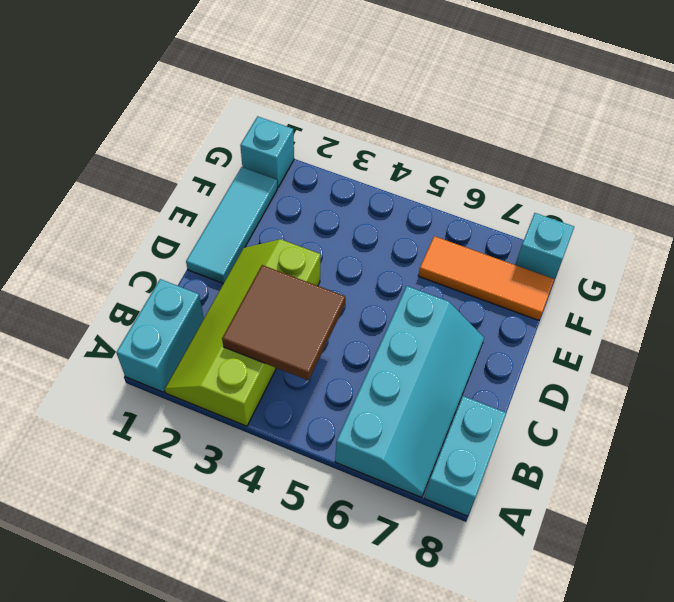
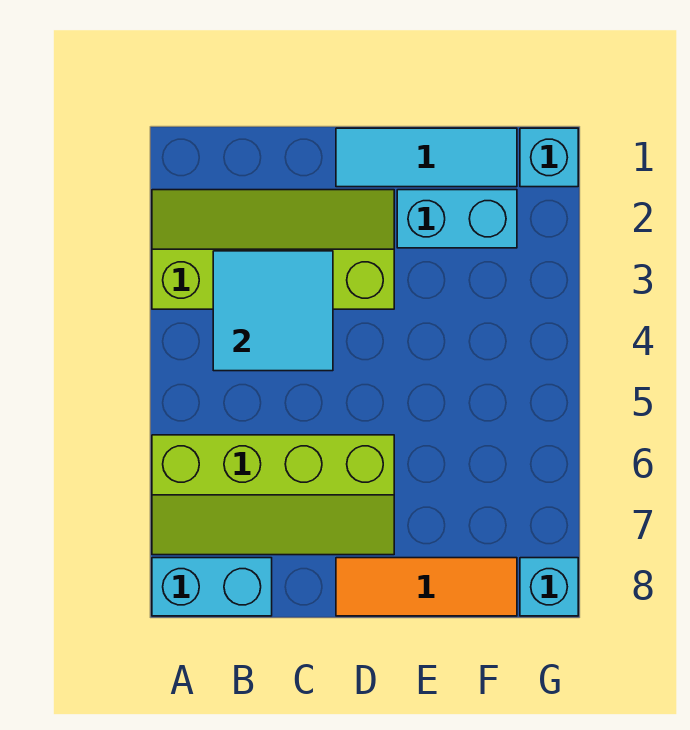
cyan 1x2 brick [116,279,204,392] -> cyan 1x2 brick moved to [397,190,517,248]
cyan 2x4 slope [335,286,484,498] -> lime 2x4 slope [152,435,394,555]
brown 2x2 tile [222,265,345,380] -> cyan 2x2 tile [213,251,333,371]
orange 1x3 tile [418,236,554,320] -> orange 1x3 tile turned to [336,558,517,616]

